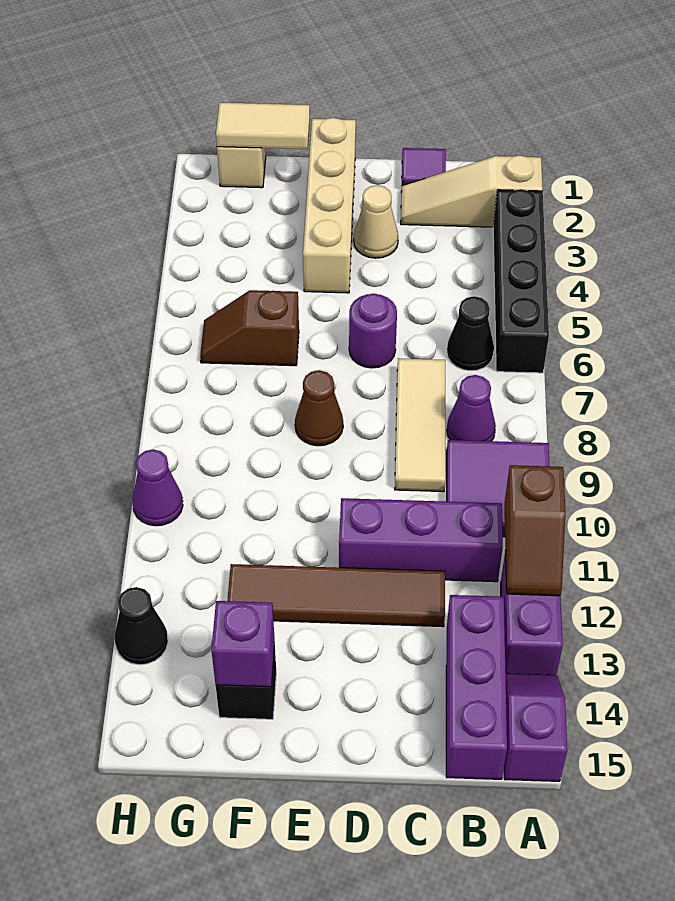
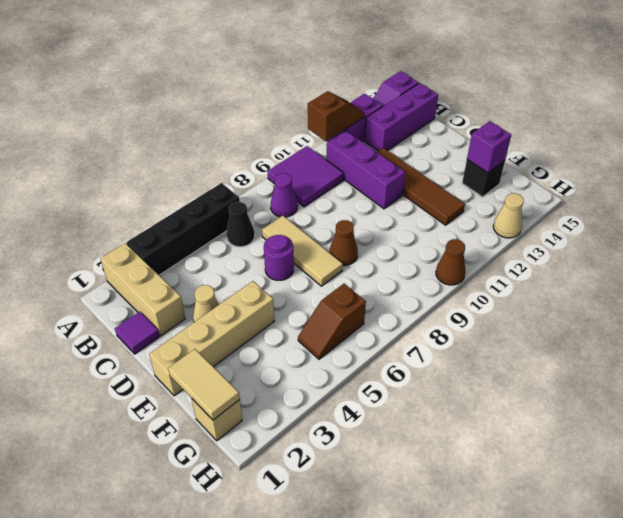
tan 1x3 slope [401,155,543,227] -> tan 1x3 brick [100,243,185,336]
tan 1x3 tile [395,358,445,492] -> tan 1x3 tile turned to [262,215,343,286]
brown 1x2 slope [200,290,299,366] -> brown 1x2 slope turned to [298,284,366,359]
purple 1x1 cone [132,449,183,526] -> brown 1x1 cone [436,239,465,285]
black 1x1 cone [115,587,168,665] -> tan 1x1 cone [493,193,524,238]

